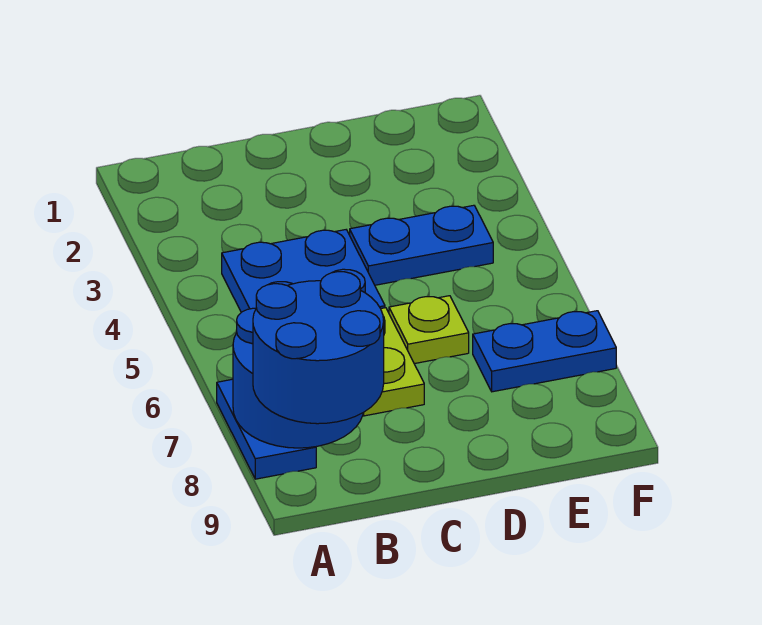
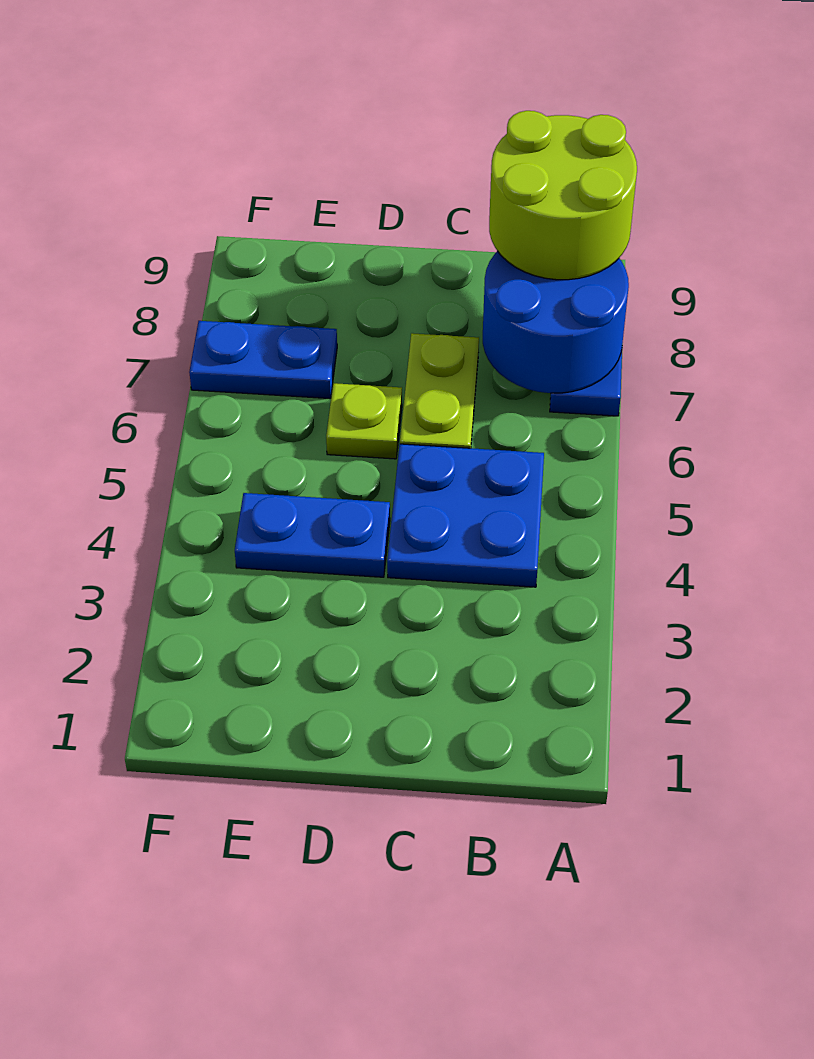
blue 2x2 round brick [253,272,384,424] -> lime 2x2 round brick [489,111,637,280]

